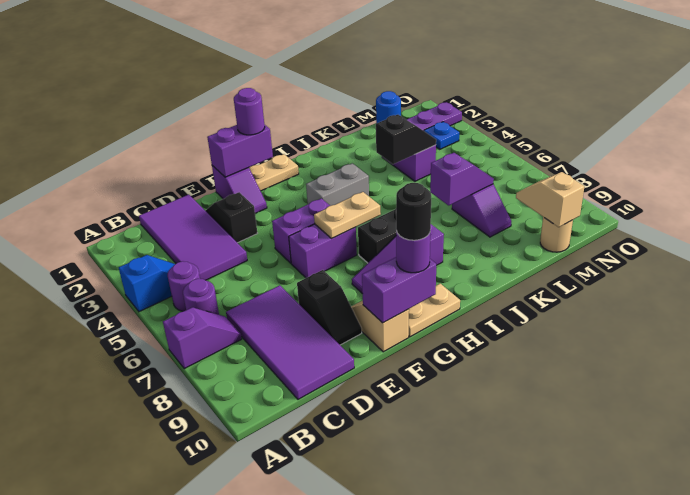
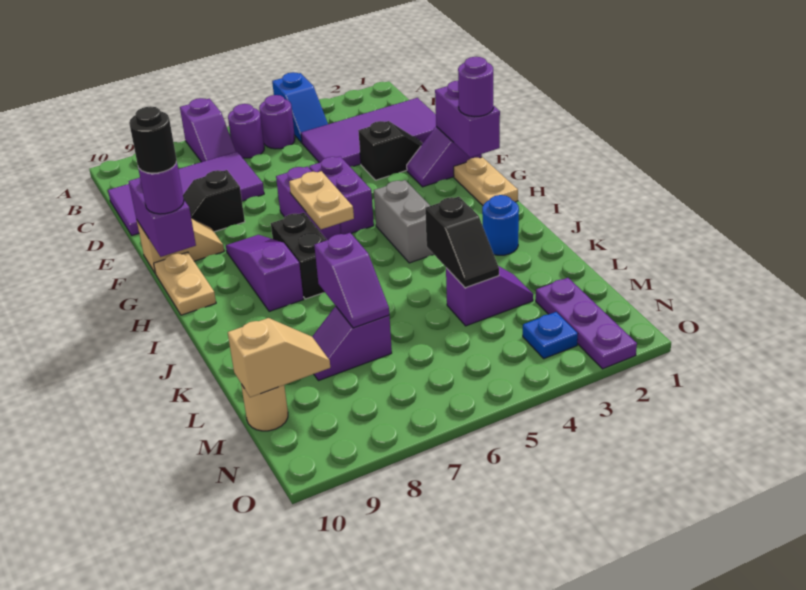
blue 1x1 round brick [376,91,401,123] -> blue 1x1 round brick moved to [482,195,519,255]

